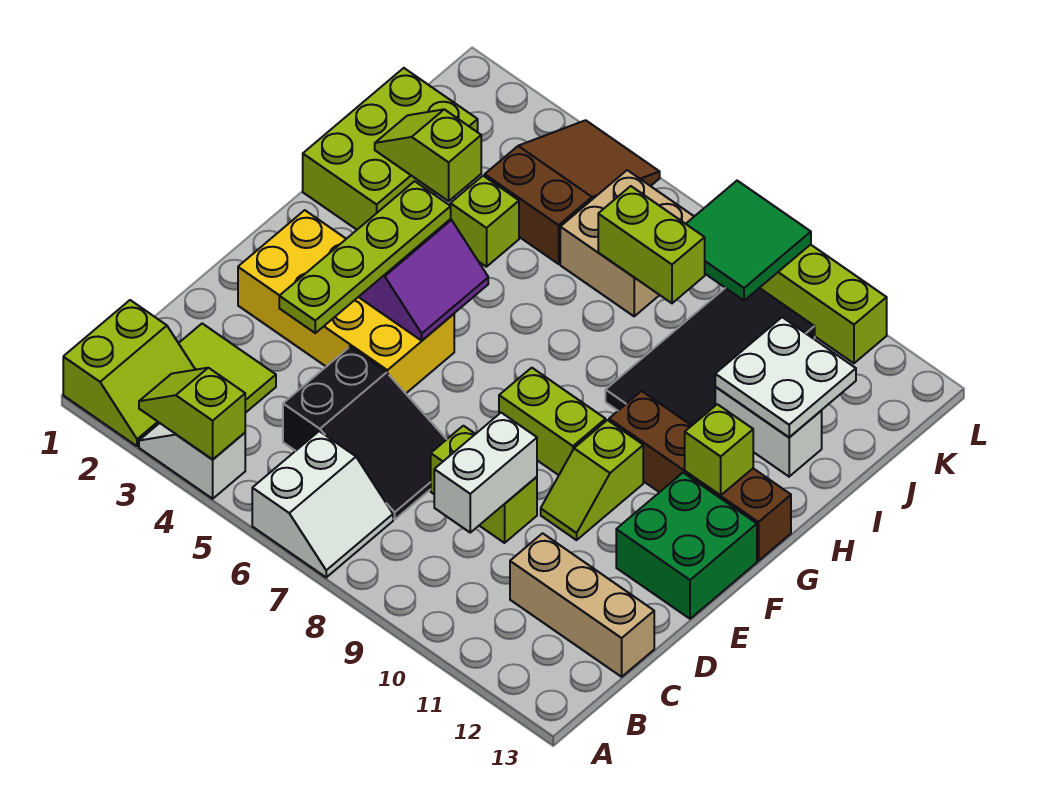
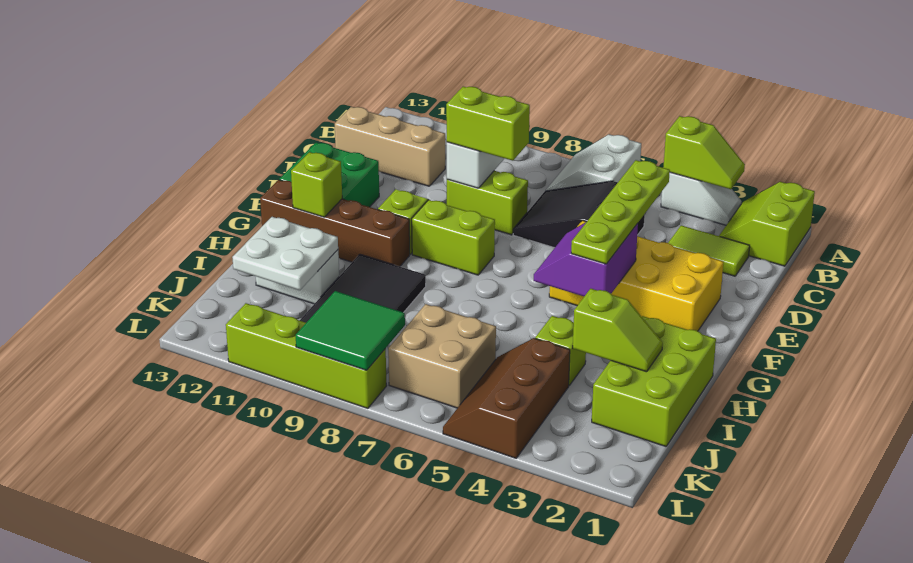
brown 2x3 slope [485,120,660,264] -> brown 2x3 slope turned to [443,338,570,458]
lime 1x2 brick [598,186,705,303] -> lime 1x2 brick moved to [446,87,530,161]

